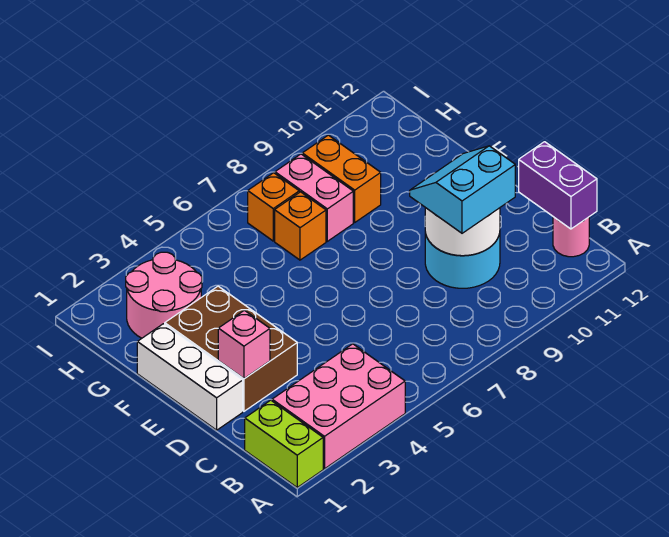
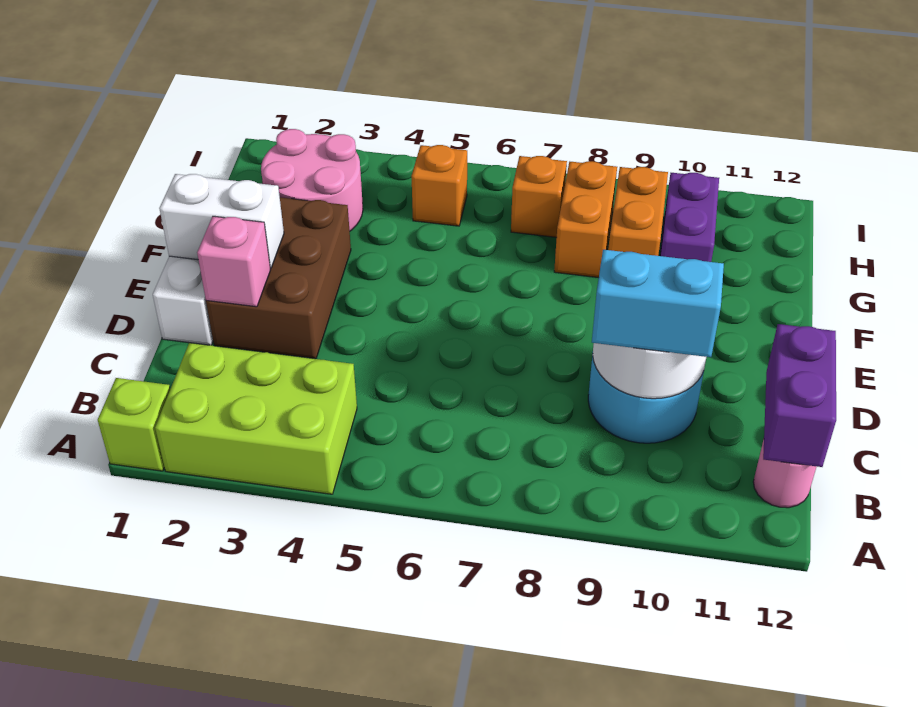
lime 1x2 brick [245,400,323,487] -> lime 1x1 brick [98,378,170,471]
pink 2x3 brick [272,344,405,469] -> lime 2x3 brick [155,343,357,494]
none -> white 1x2 brick [159,174,284,268]
orange 1x1 brick [275,192,326,260] -> orange 1x1 brick moved to [412,145,467,226]
pink 1x2 brick [275,154,353,241] -> orange 1x2 brick [554,161,617,278]
none -> purple 1x2 brick [660,173,719,262]

